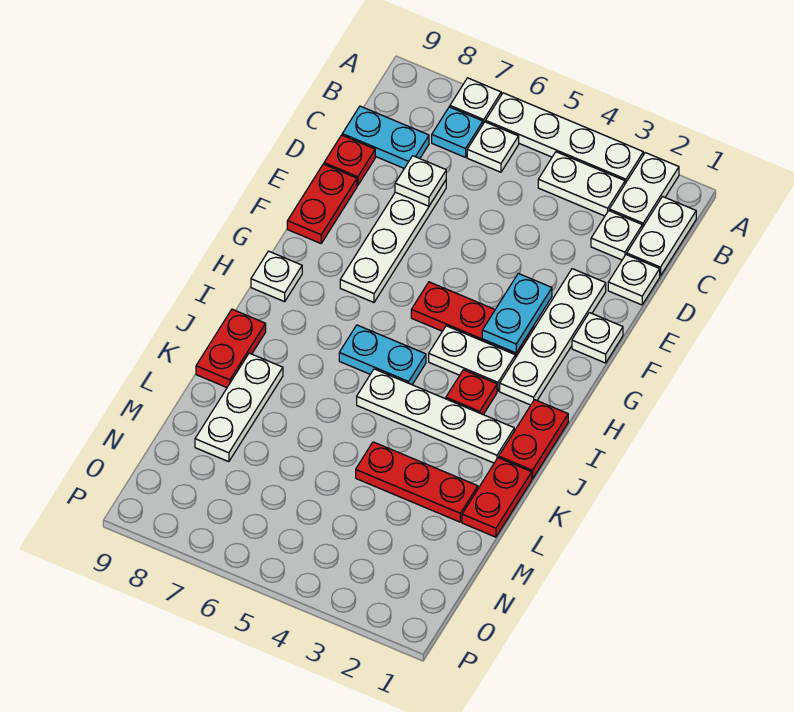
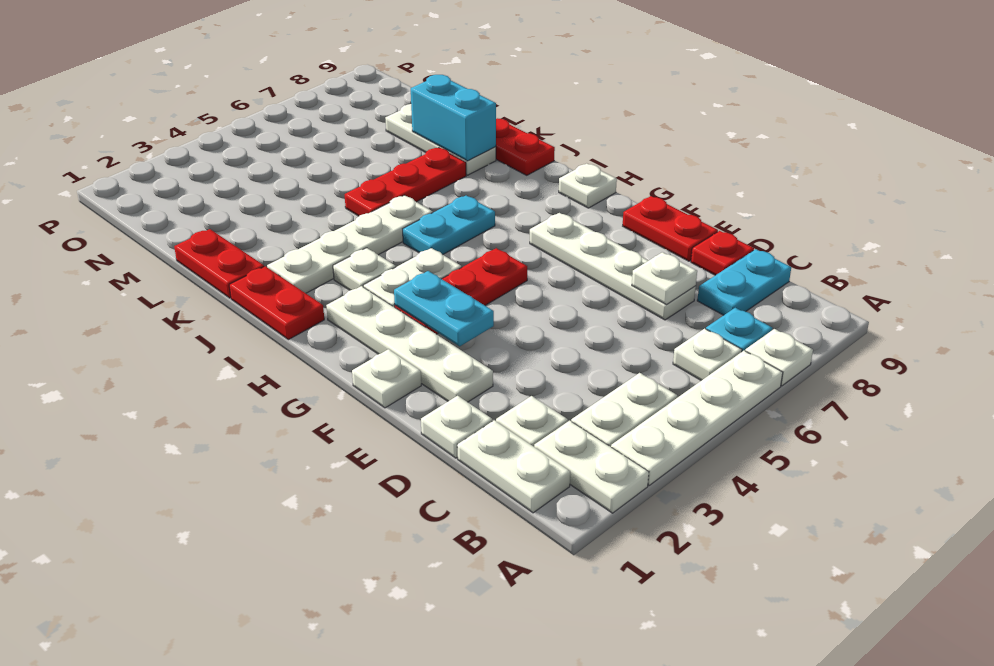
red 1x1 plate [446,370,497,414] -> white 1x1 plate [333,248,396,290]
none -> cyan 1x2 brick [411,75,496,161]
red 1x3 plate [356,442,478,522] -> red 1x3 plate moved to [345,148,466,216]

